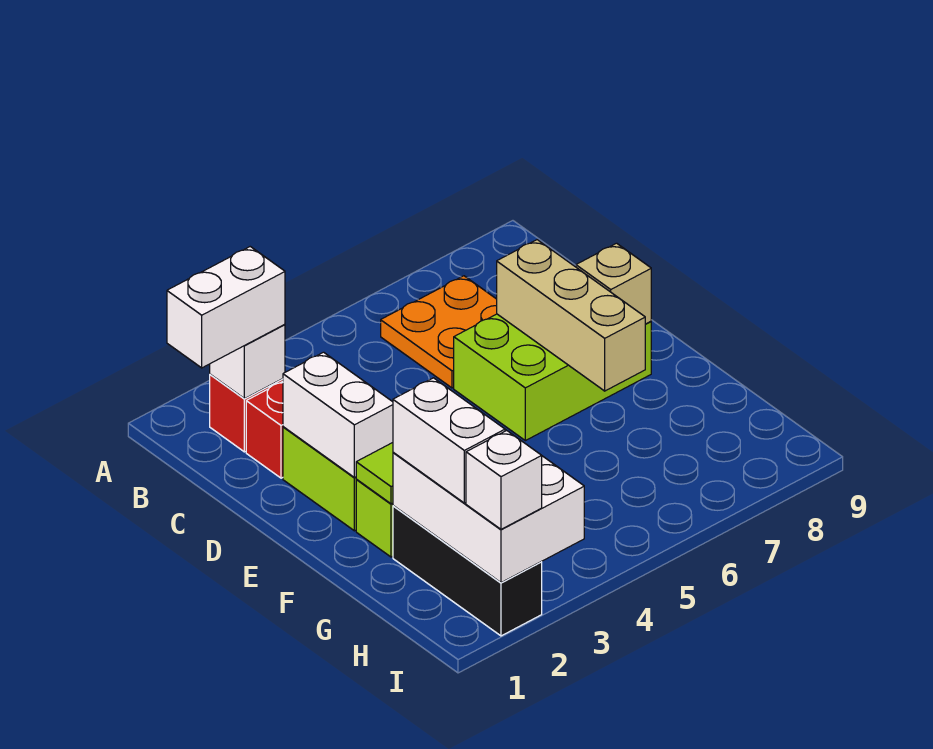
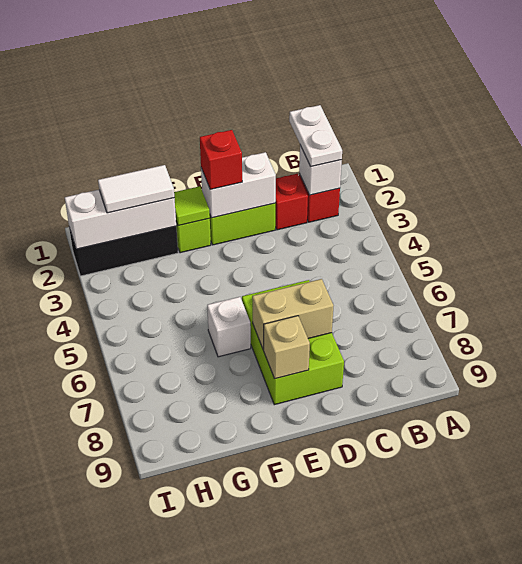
white 1x2 brick [167,247,285,368] -> white 1x2 plate [289,105,342,167]
orange 2x2 plate [381,276,497,388] -> none
tan 1x3 brick [497,240,645,391] -> tan 1x2 brick [252,279,334,350]
none -> red 1x1 brick [200,130,242,189]
white 2x3 brick [393,429,584,583] -> white 1x3 brick [65,190,176,249]
white 1x2 brick [393,378,505,503] -> white 1x2 tile [98,165,174,213]
white 1x1 brick [466,430,542,529] -> white 1x1 brick moved to [207,297,251,357]

